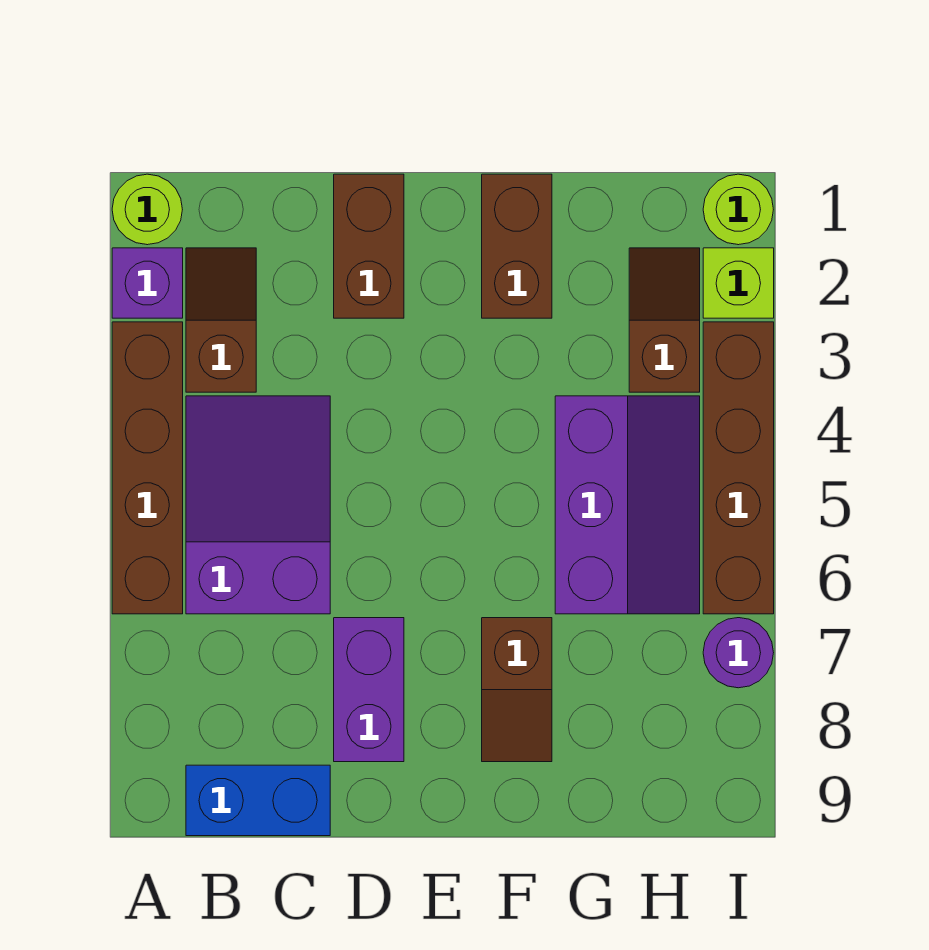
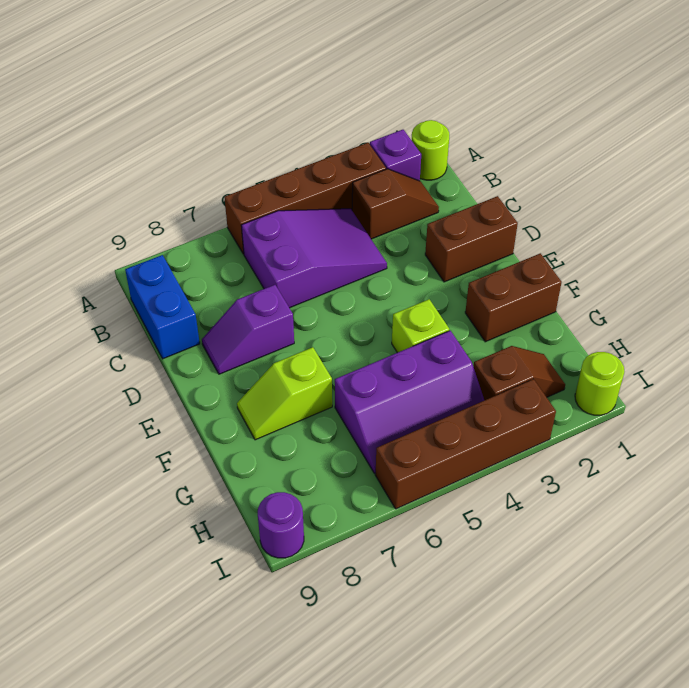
purple 1x2 brick [334,618,404,762] -> purple 1x2 slope [202,285,294,374]
brown 1x2 slope [482,618,552,762] -> lime 1x2 slope [237,347,332,440]
lime 1x1 brick [703,248,774,318] -> lime 1x1 brick moved to [392,299,449,353]
purple 1x1 round brick [703,618,774,688] -> purple 1x1 round brick moved to [258,492,304,558]

